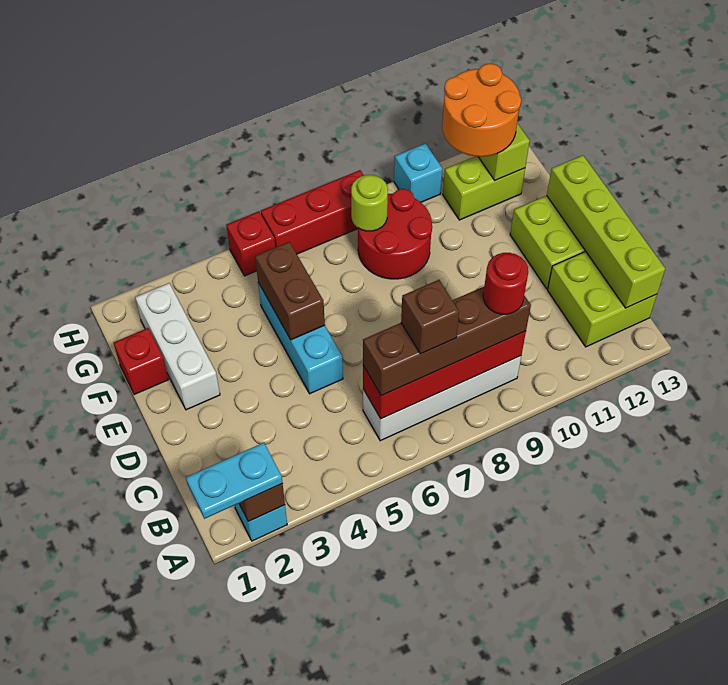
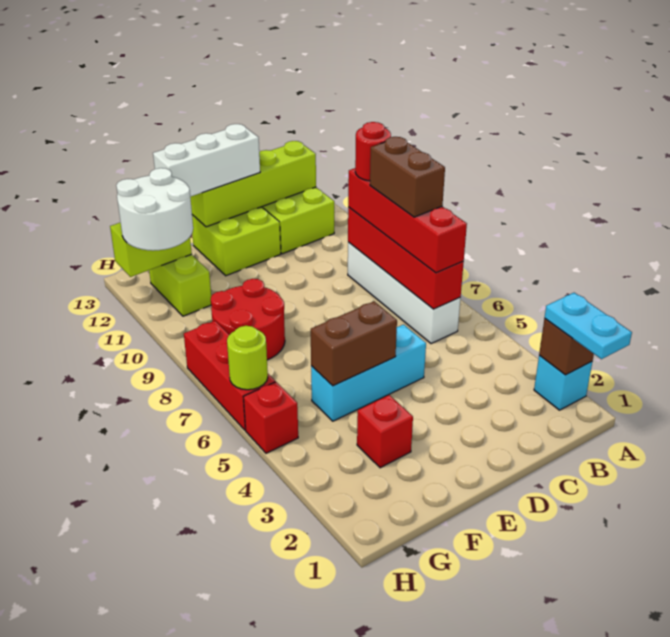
brown 1x4 brick [363,287,531,396] -> red 1x4 brick [348,168,467,273]
brown 1x1 brick [401,280,459,354] -> brown 1x2 brick [370,137,445,217]
white 1x3 brick [135,283,220,410] -> white 1x3 brick moved to [153,124,260,197]
red 1x1 brick [114,328,168,395] -> red 1x1 brick moved to [357,395,413,468]
lime 1x1 round brick [351,175,388,231] -> lime 1x1 round brick moved to [227,326,268,390]
orange 2x2 round brick [442,63,521,157] -> white 2x2 round brick [116,168,193,251]
cyan 1x1 brick [394,143,442,202] -> none

